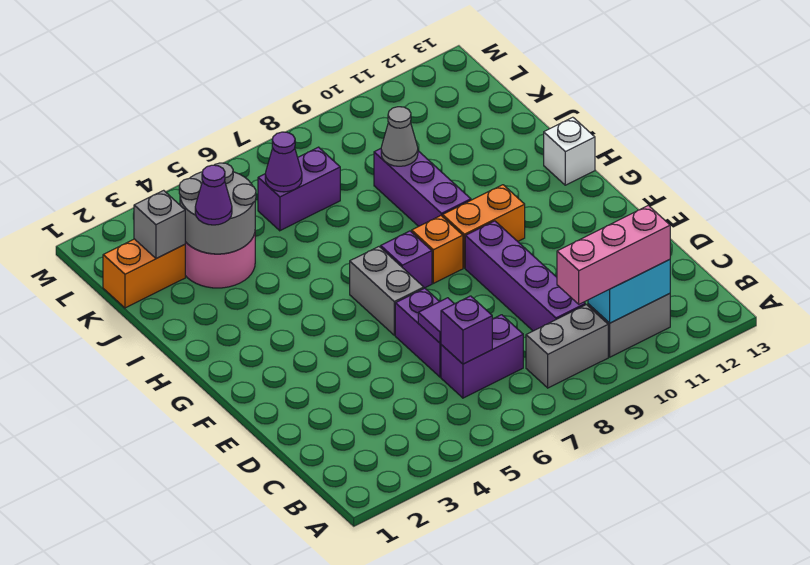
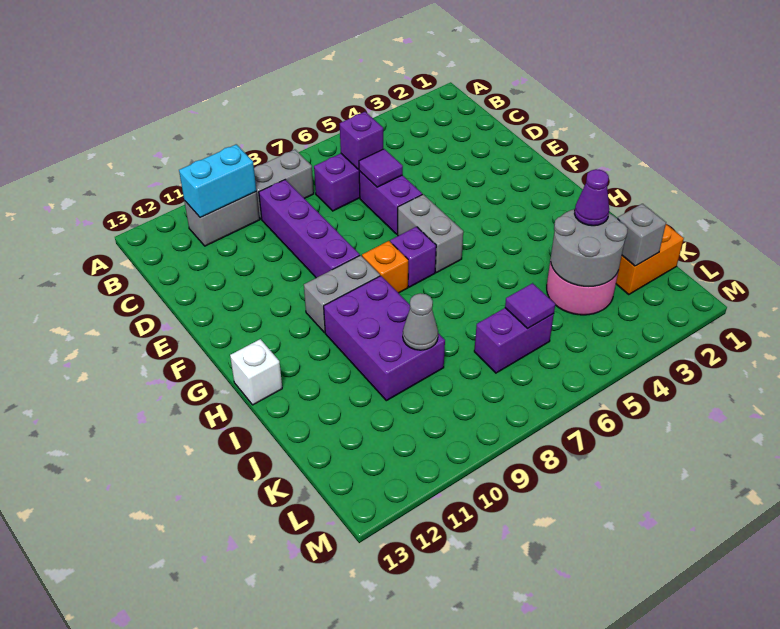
pink 1x3 brick [557,205,670,304] -> none
orange 1x2 brick [443,185,525,268] -> grey 1x2 brick [304,255,380,333]
purple 1x3 brick [374,149,471,226] -> purple 2x3 brick [324,276,445,401]
purple 1x1 cone [265,132,302,192] -> purple 1x1 tile [505,283,555,328]

